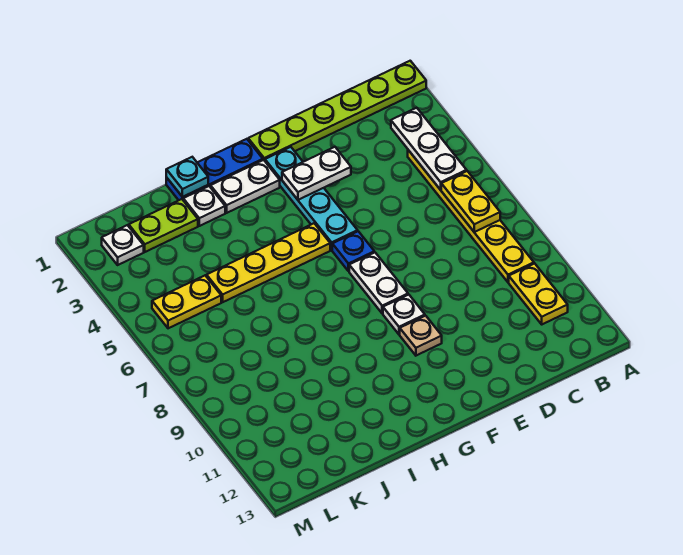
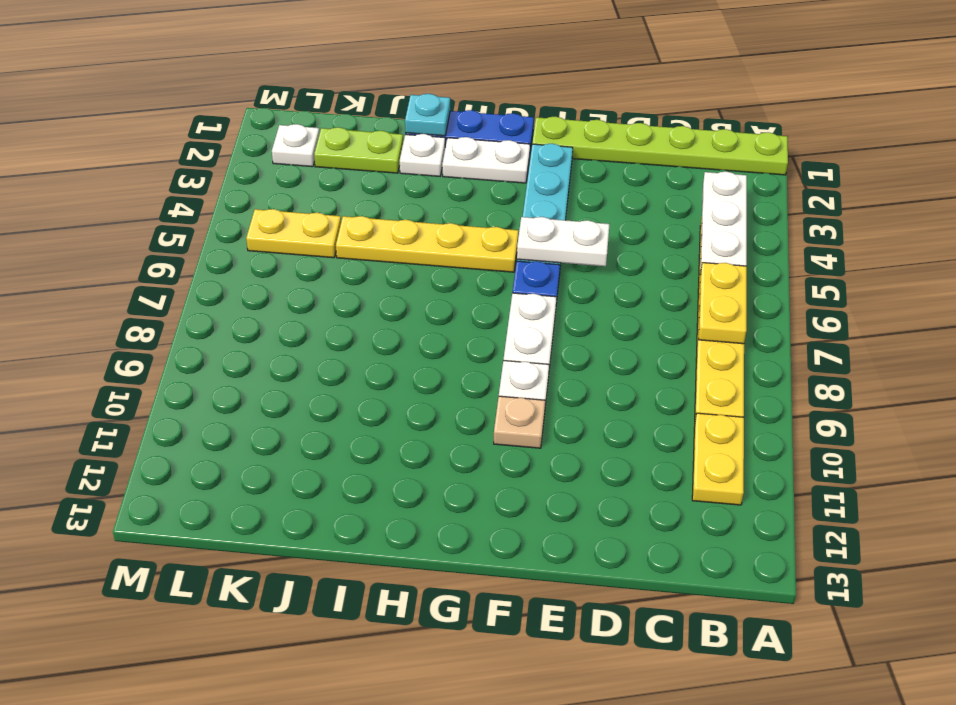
white 1x2 plate [282,147,351,200] -> white 1x2 plate moved to [517,217,610,266]

